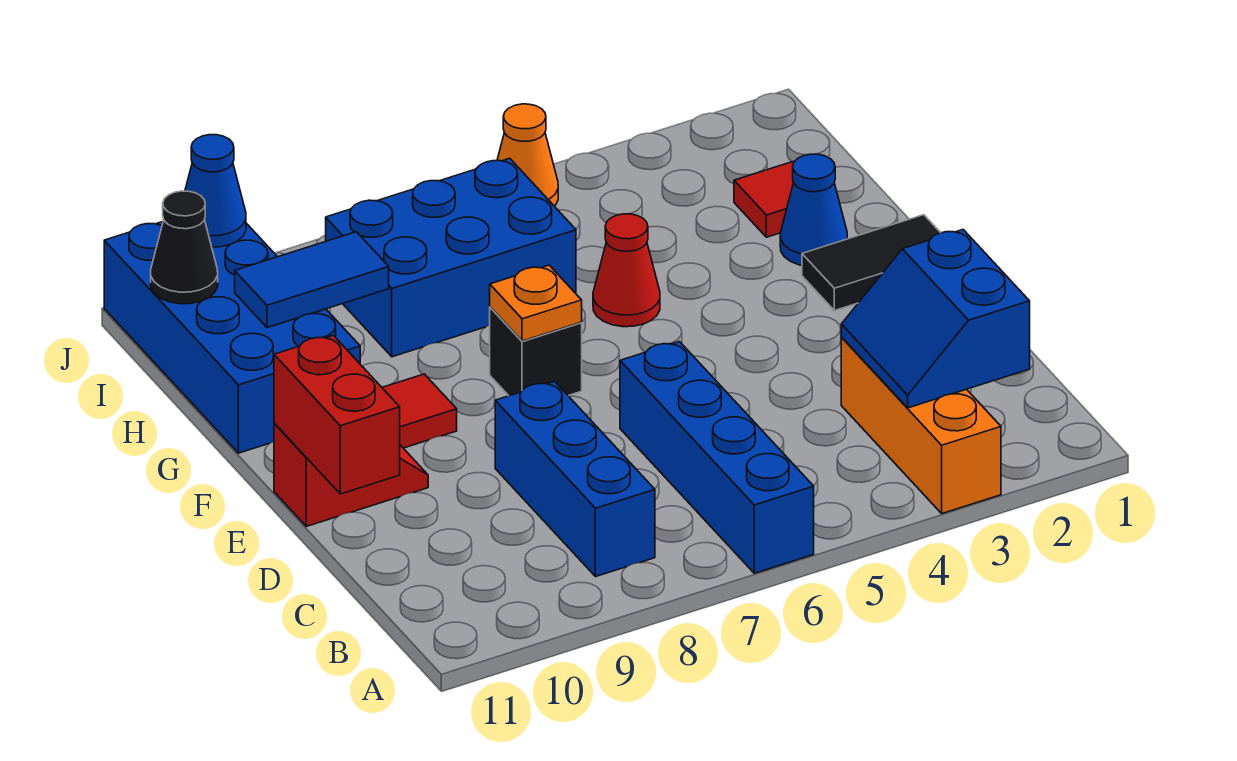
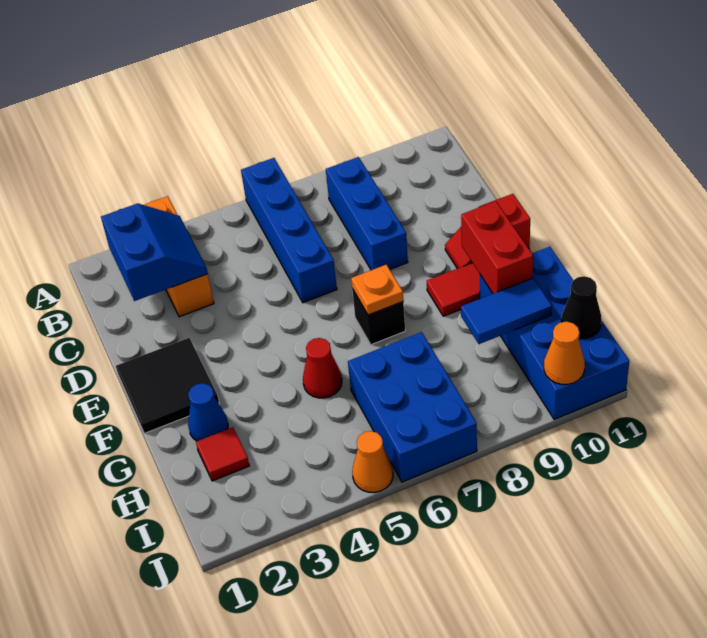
red 1x2 brick [274,335,400,494] -> red 1x2 brick moved to [461,201,533,294]
black 1x2 tile [802,215,940,311] -> black 2x2 tile [116,338,219,433]
blue 2x3 brick [326,158,576,357] -> blue 2x3 brick turned to [348,332,477,482]
blue 1x1 cone [185,135,246,247] -> orange 1x1 cone [544,322,585,384]

